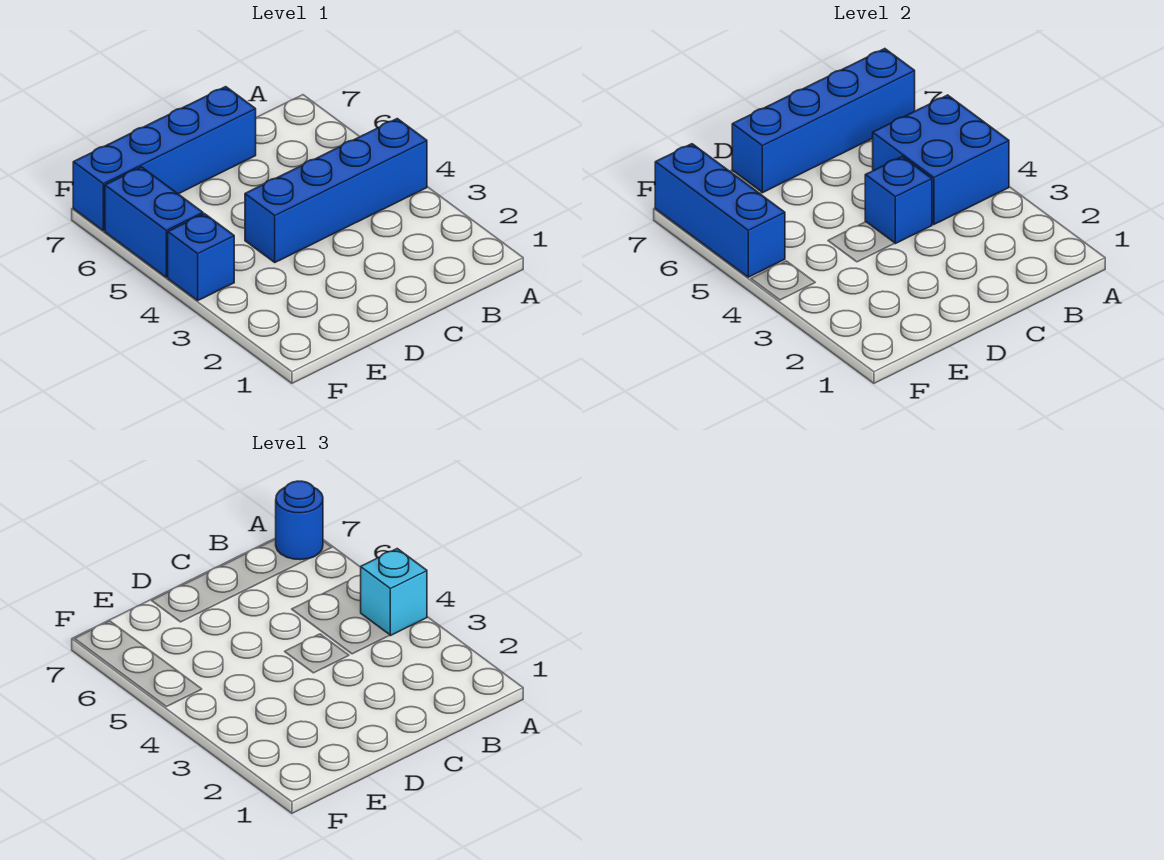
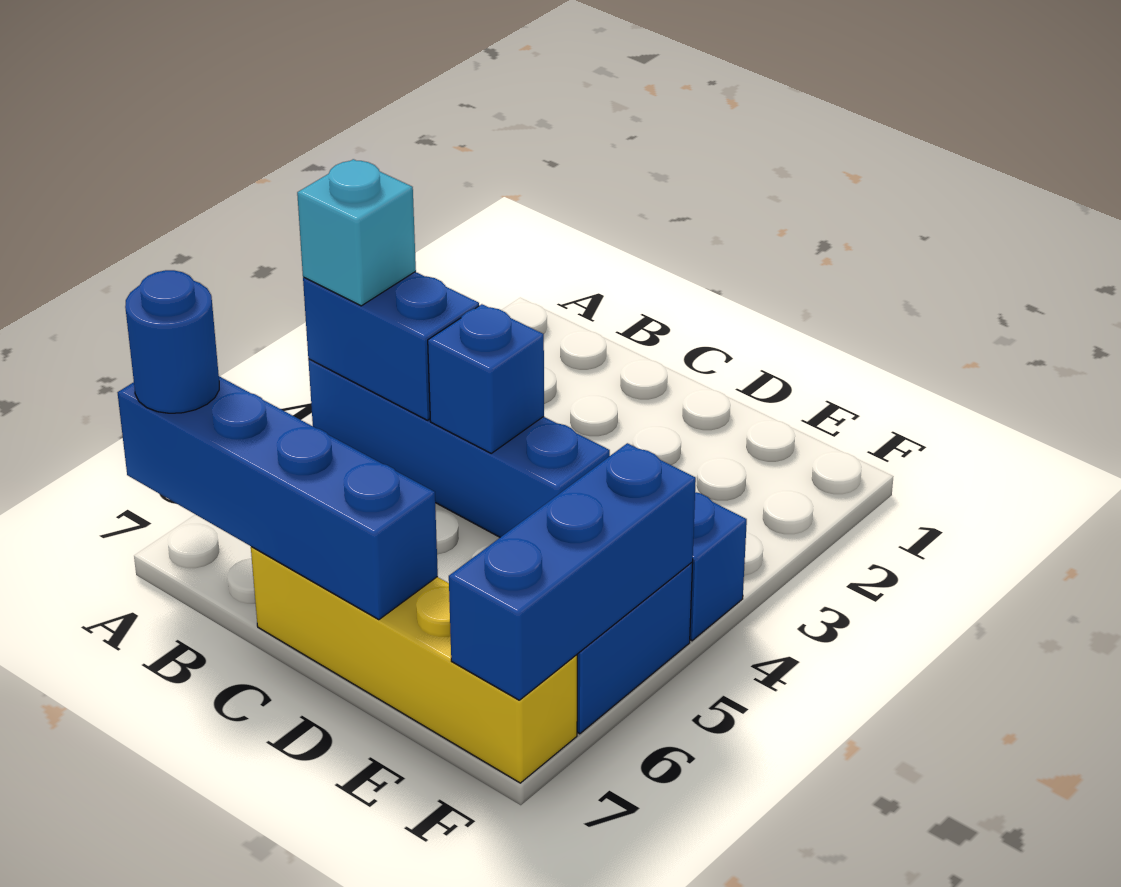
blue 2x2 brick [873,95,1009,224] -> blue 1x2 brick [303,272,479,420]
blue 1x4 brick [73,87,256,231] -> yellow 1x4 brick [251,547,577,783]

